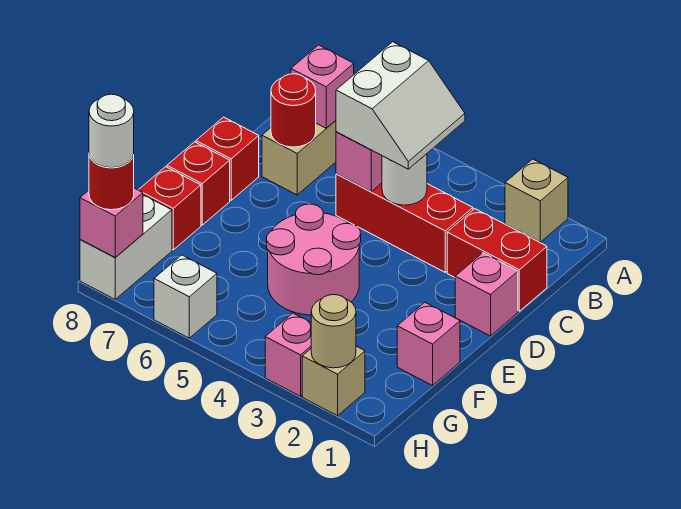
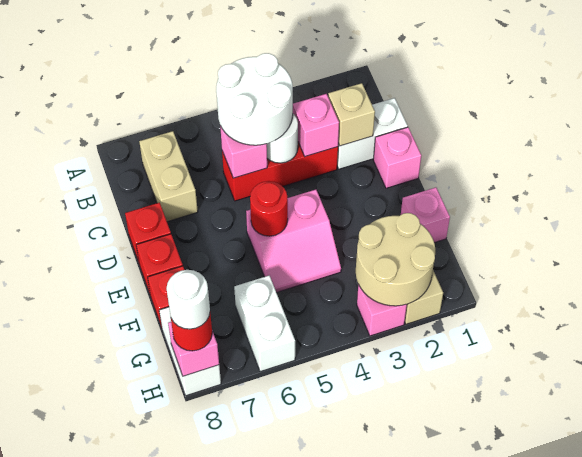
tan 1x1 brick [505,159,568,242] -> tan 1x1 brick moved to [328,83,375,146]
white 2x2 slope [336,42,465,169] -> white 2x2 round brick [216,53,293,145]
pink 1x1 brick [291,45,354,128] -> pink 1x1 brick moved to [293,94,339,156]
red 1x2 brick [447,209,547,311] -> white 1x2 brick [337,98,408,169]
red 1x1 round brick [271,74,316,147] -> red 1x1 round brick moved to [250,181,288,236]
pink 2x2 round brick [267,204,361,315] -> pink 2x2 slope [246,190,341,293]
tan 1x1 round brick [311,295,356,368] -> tan 2x2 round brick [356,213,435,306]
white 1x1 brick [154,255,217,338] -> white 1x2 brick [234,276,295,372]

